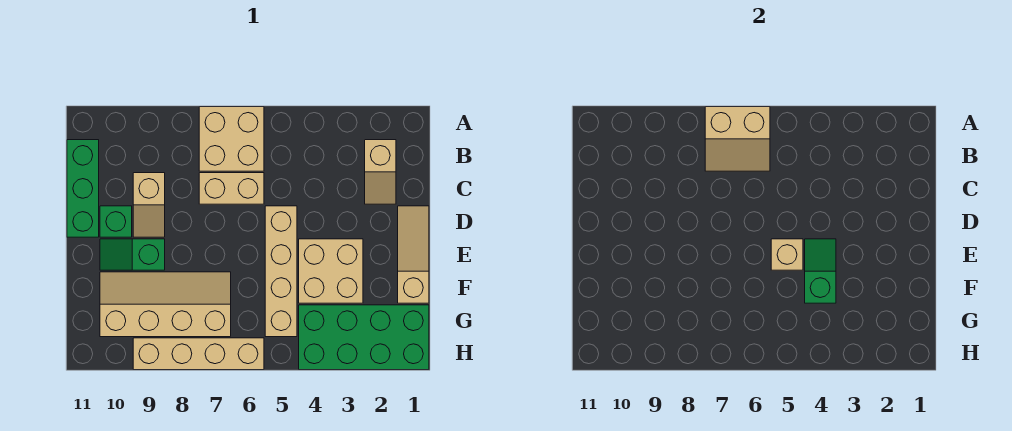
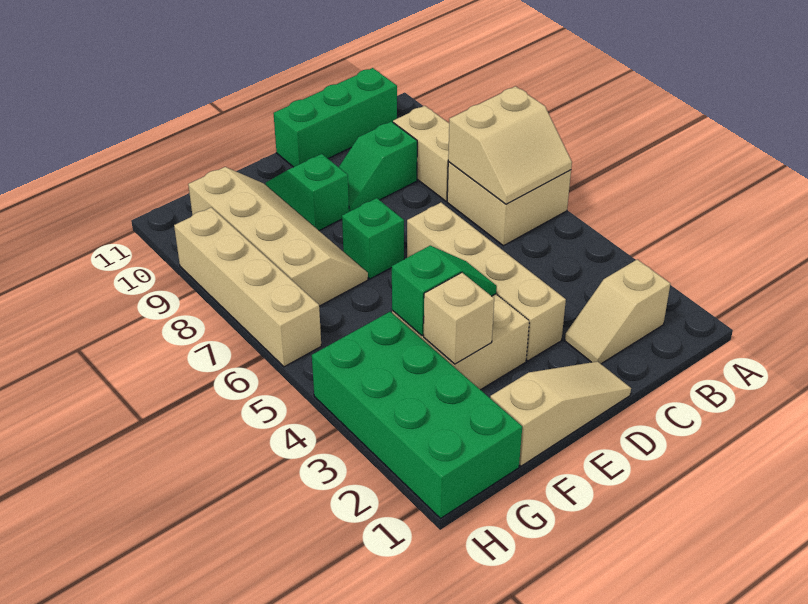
tan 2x2 slope [705,107,770,171] -> tan 2x2 slope turned to [448,86,572,204]
tan 1x2 brick [199,173,264,204] -> tan 1x2 brick moved to [393,106,449,201]
tan 1x2 slope [133,173,165,237] -> green 1x2 slope [339,121,417,212]
tan 1x4 brick [265,206,297,337] -> tan 1x4 brick turned to [407,203,566,361]
green 1x1 brick [100,206,132,237] -> green 1x1 brick moved to [342,198,404,279]
tan 1x1 brick [771,239,803,270] -> tan 1x1 brick moved to [424,273,494,364]

